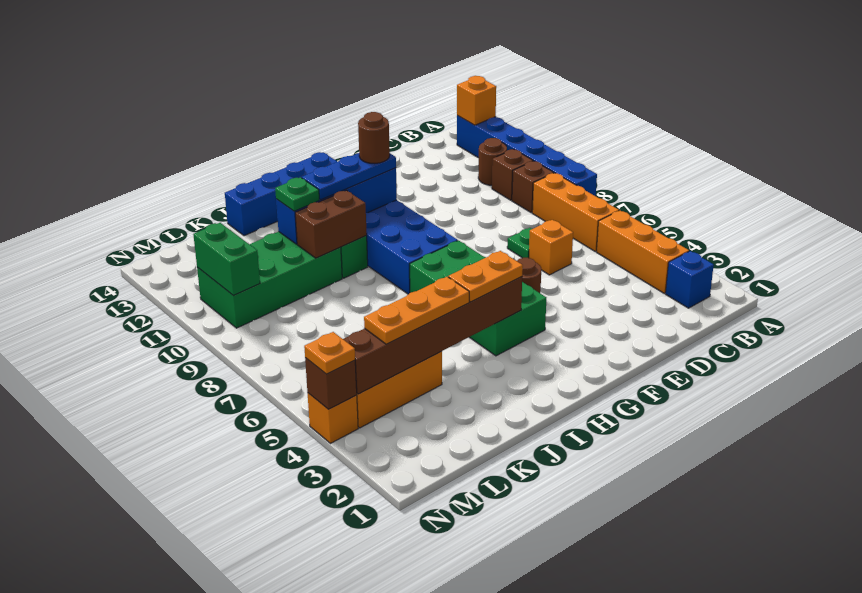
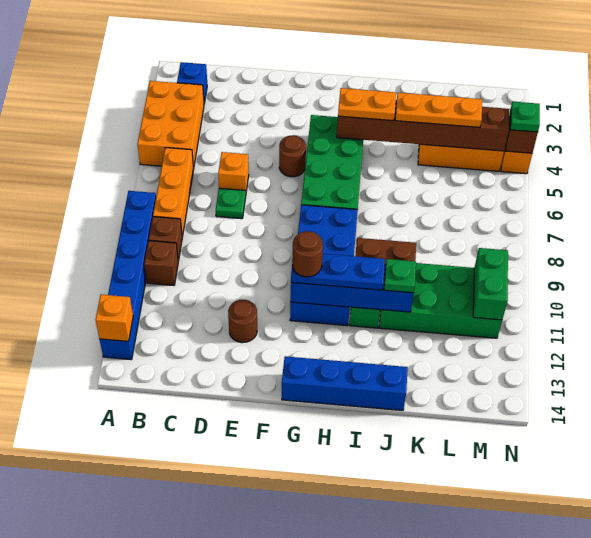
orange 1x3 brick [597,211,689,293] -> orange 2x3 brick [137,81,204,168]
brown 1x1 round brick [478,138,507,185] -> brown 1x1 round brick moved to [228,300,257,343]
orange 1x1 plate [304,332,355,374] -> green 1x1 plate [510,102,540,132]

